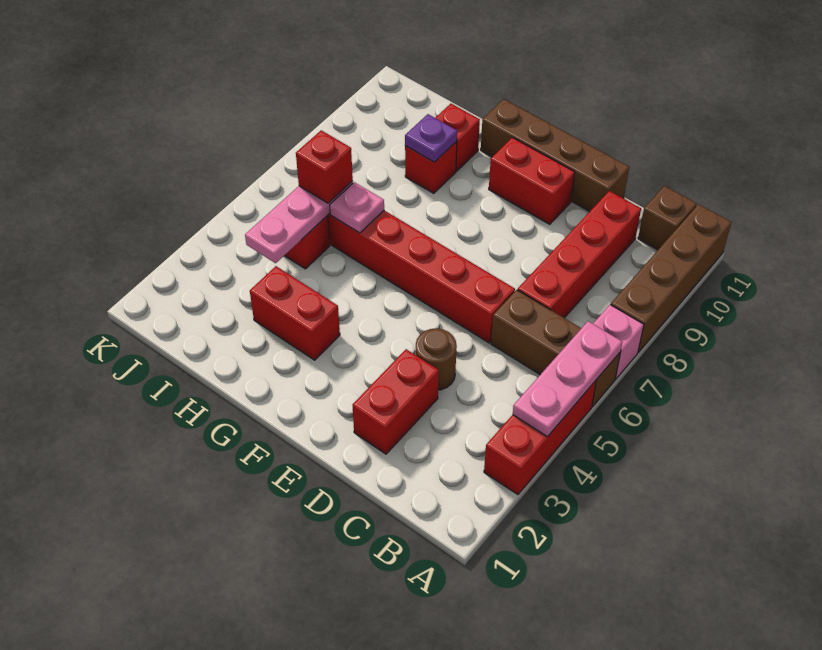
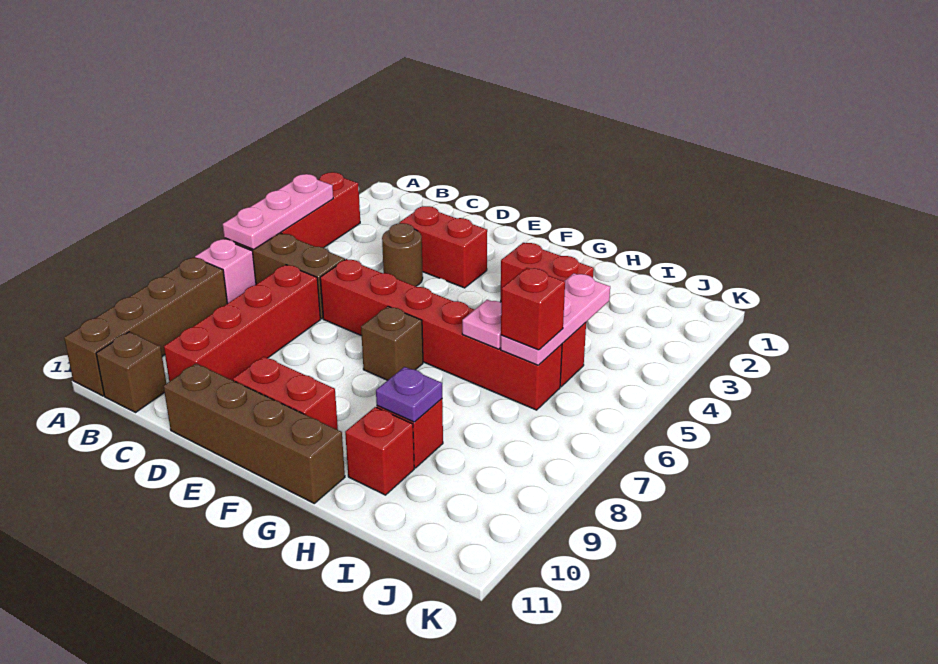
red 1x2 brick [353,349,439,454] -> red 1x2 brick turned to [399,206,487,288]
none -> brown 1x1 brick [361,306,423,380]

